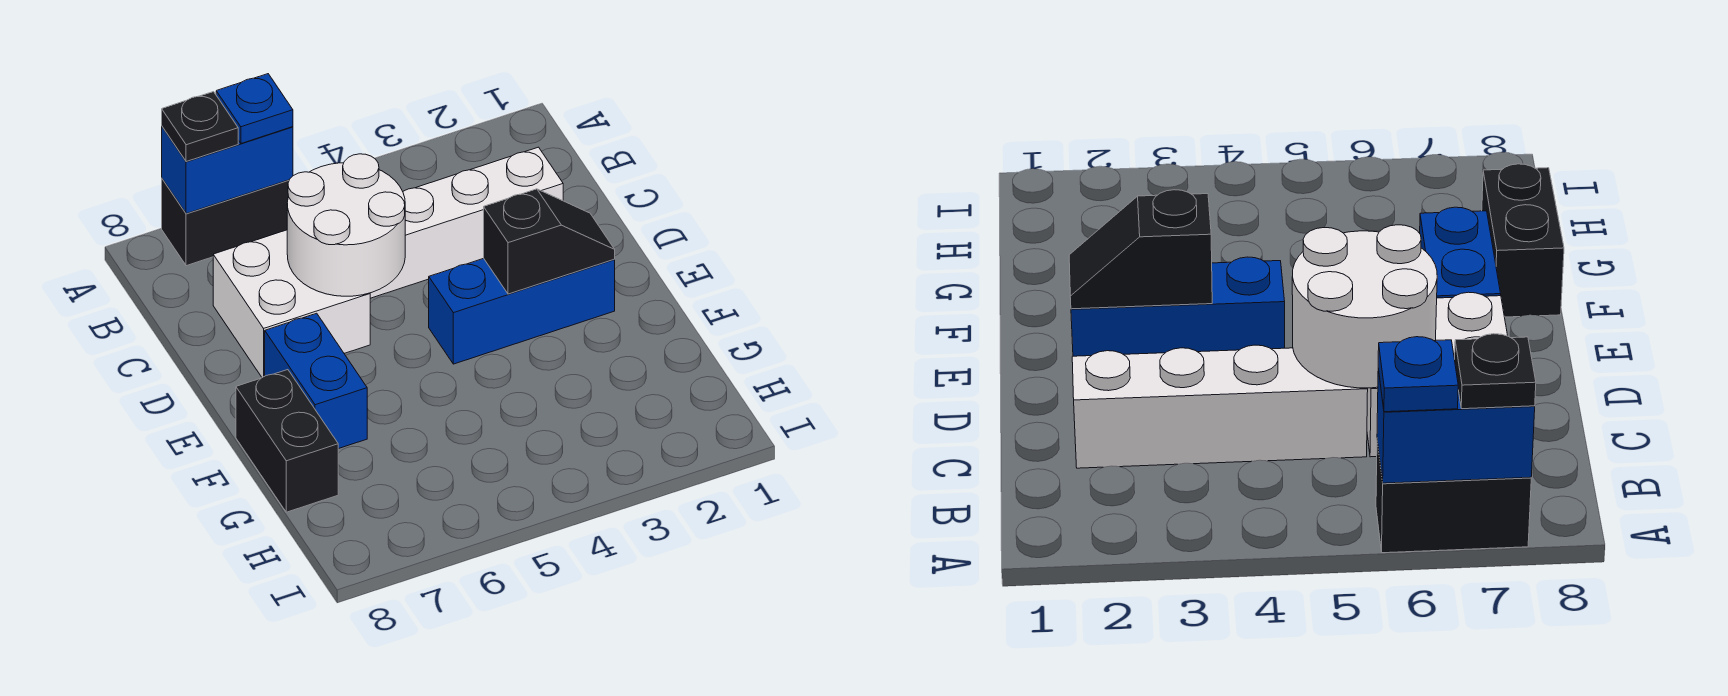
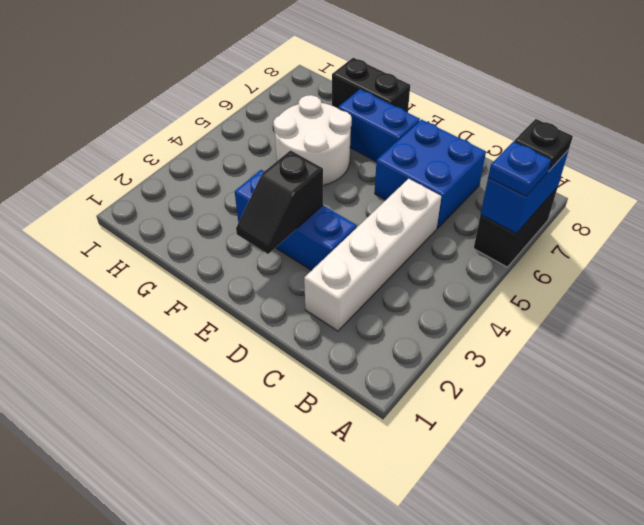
white 2x2 round brick [287,154,405,296] -> white 2x2 round brick moved to [273,95,352,185]
white 2x2 brick [213,230,370,377] -> blue 2x2 brick [375,120,486,228]
blue 1x3 brick [429,258,615,364] -> blue 1x3 brick turned to [235,170,357,270]

